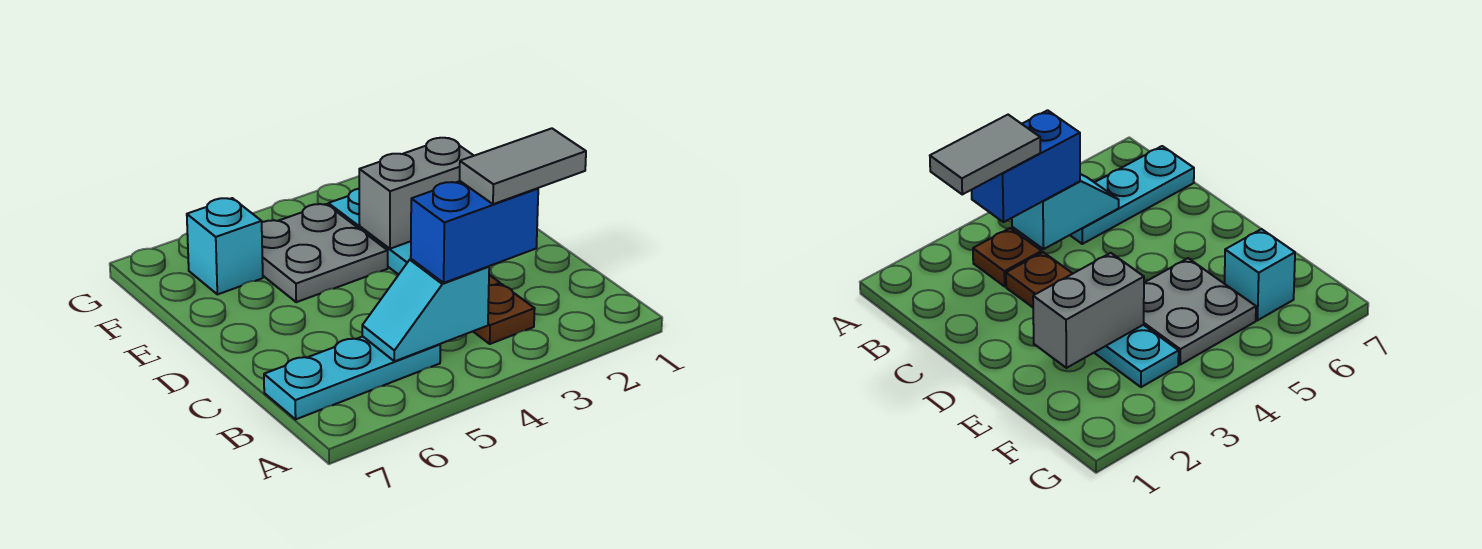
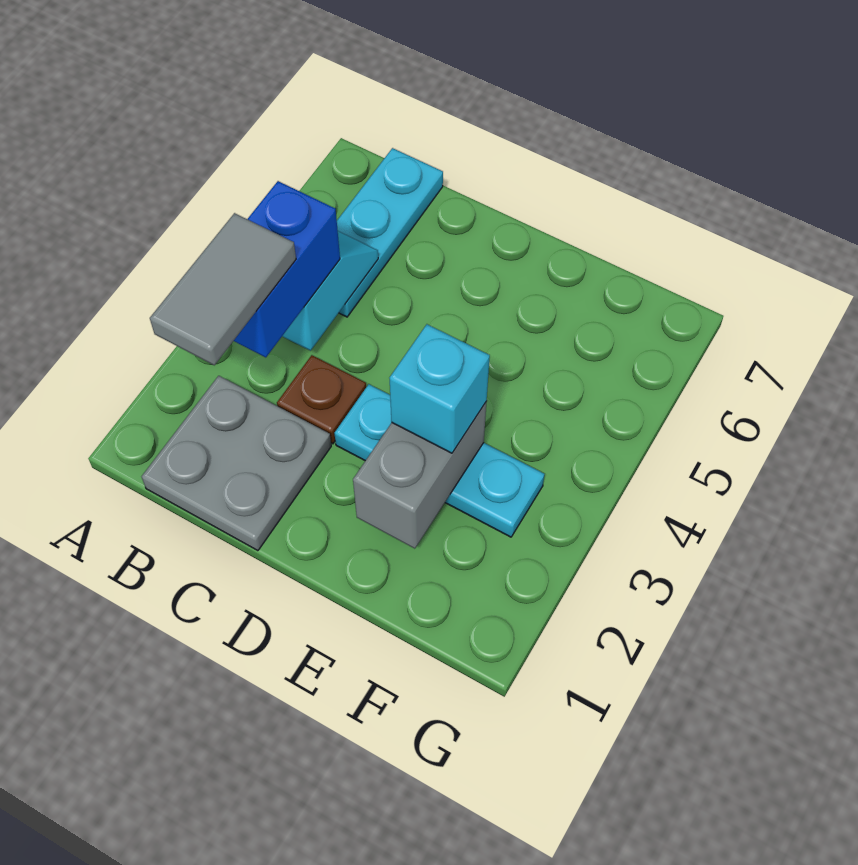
brown 1x1 plate [473,284,535,344] -> none
grey 2x2 plate [262,204,388,302] -> grey 2x2 plate moved to [142,376,331,551]
cyan 1x1 brick [187,198,263,294] -> cyan 1x1 brick moved to [390,324,490,453]

